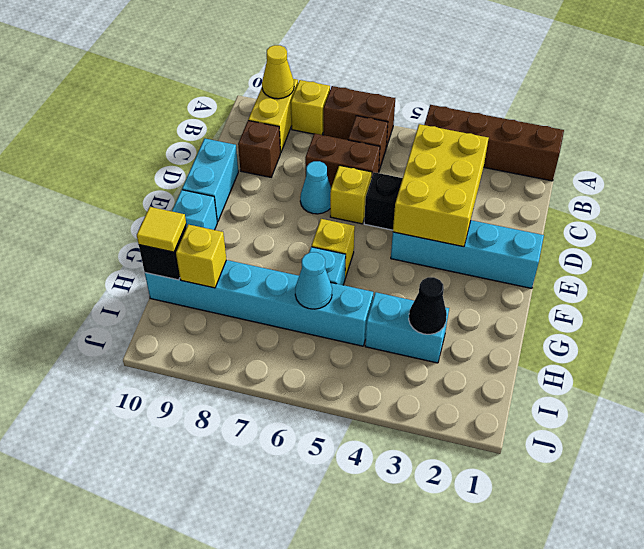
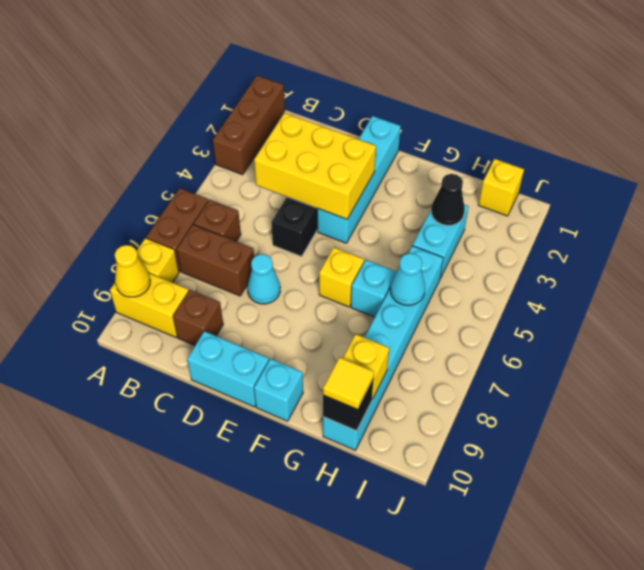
brown 1x4 brick [424,105,564,181] -> brown 1x3 brick [213,75,285,175]
brown 1x2 brick [305,134,380,187] -> brown 1x2 brick turned to [177,225,254,296]
yellow 1x1 brick [330,165,372,224] -> yellow 1x1 brick moved to [478,159,524,216]

